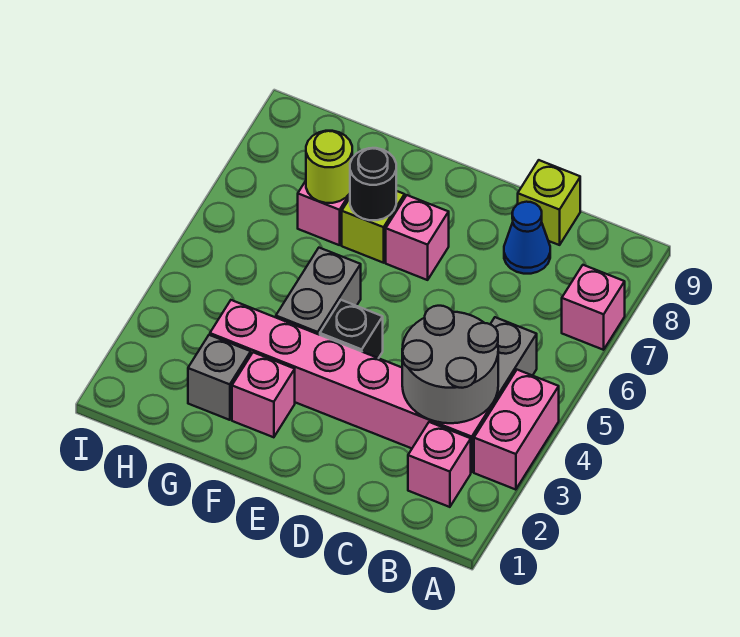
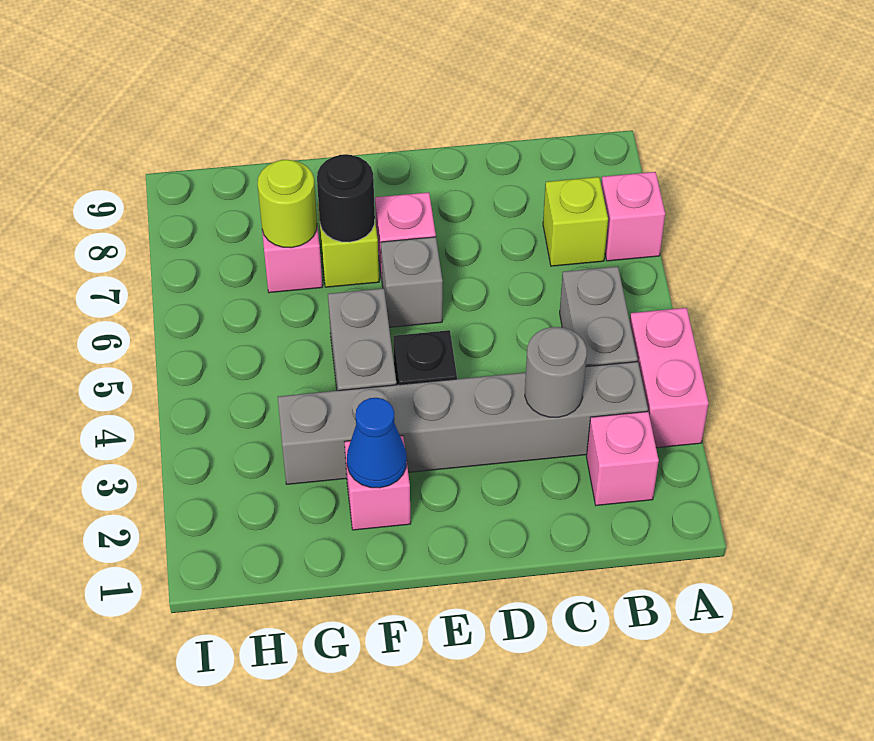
pink 1x6 brick [210,300,493,472] -> grey 1x6 brick [278,362,648,484]
grey 2x2 round brick [402,306,498,423] -> grey 1x1 round brick [525,327,587,417]
blue 1x1 cone [504,202,550,274] -> blue 1x1 cone moved to [347,398,407,488]
lime 1x1 brick [518,160,580,245] -> lime 1x1 brick moved to [543,177,608,266]
grey 1x1 brick [188,335,251,420] -> grey 1x1 brick moved to [381,237,443,327]

